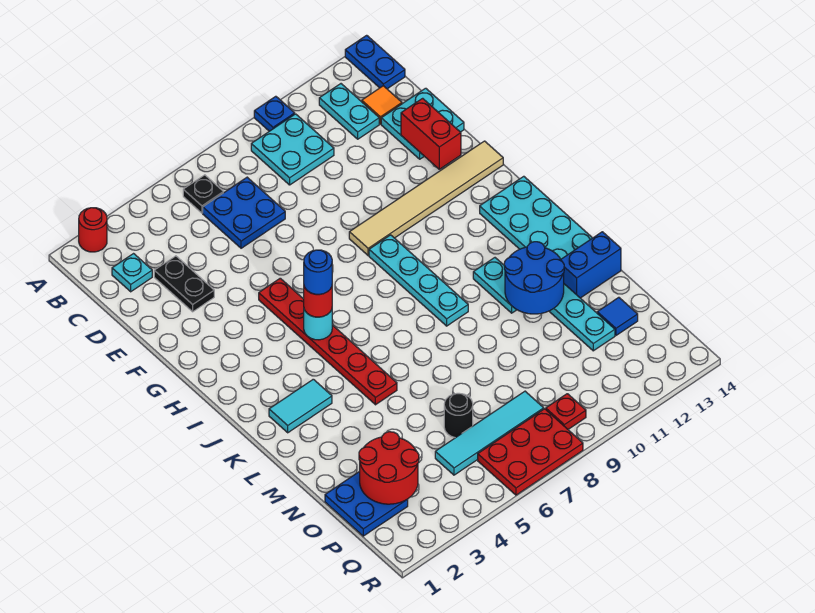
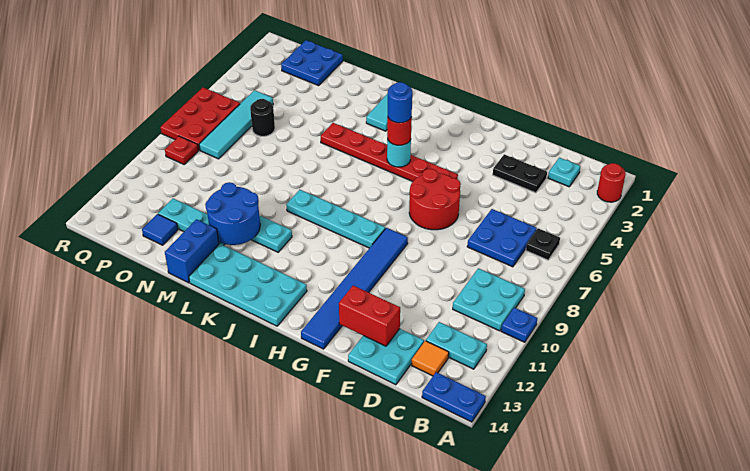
tan 1x6 tile [349,141,503,256] -> blue 1x6 tile [301,228,408,349]
red 2x2 round brick [359,432,419,504] -> red 2x2 round brick moved to [409,169,461,230]

